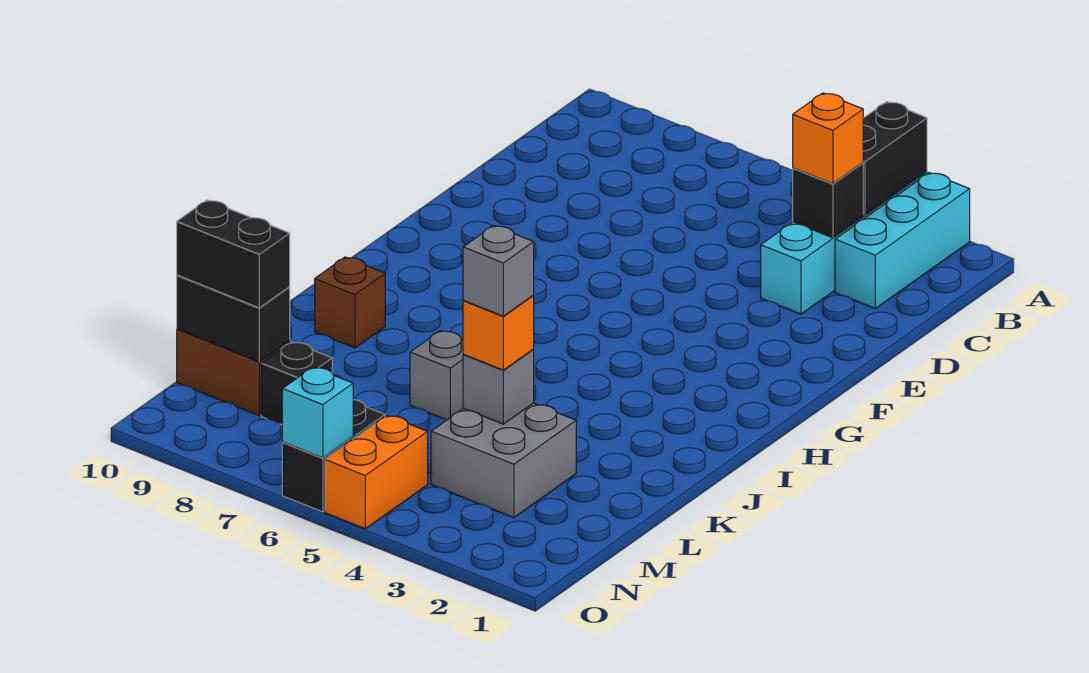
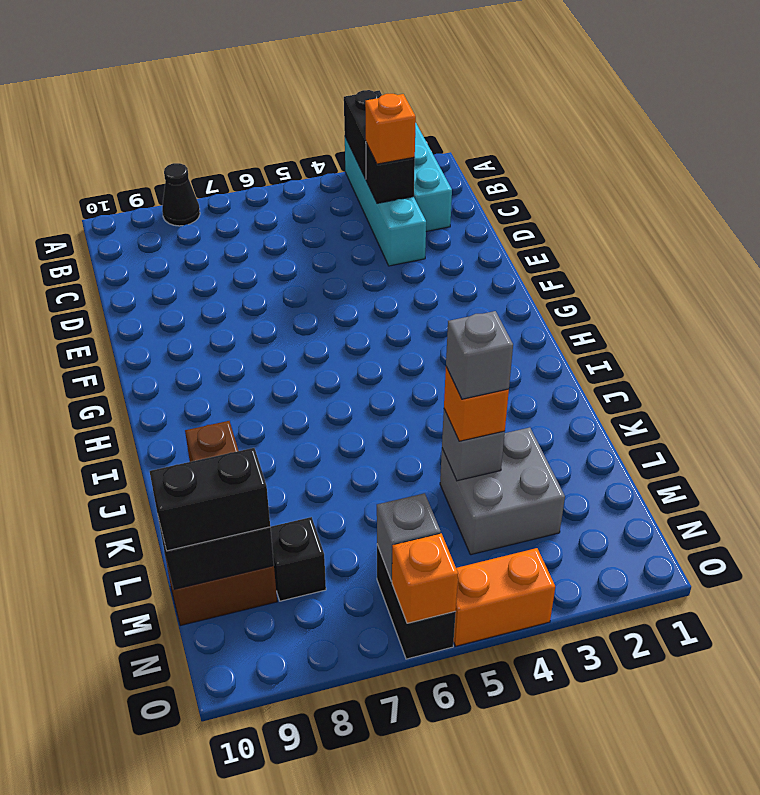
none -> black 1x1 cone [162,163,200,226]
grey 1x1 brick [410,331,463,420] -> grey 1x1 brick moved to [377,493,441,581]
orange 1x2 brick [325,415,428,529] -> orange 1x2 brick turned to [454,548,555,646]
cyan 1x1 brick [282,367,353,458] -> orange 1x1 brick [392,534,458,623]

